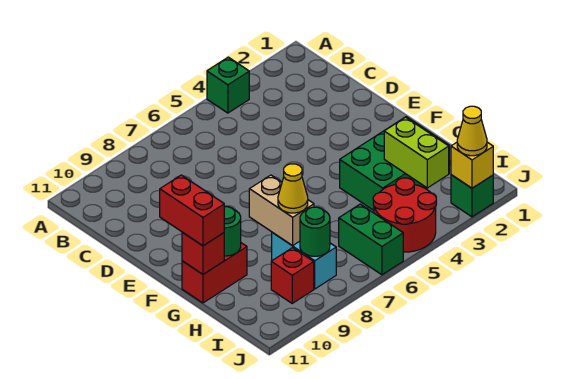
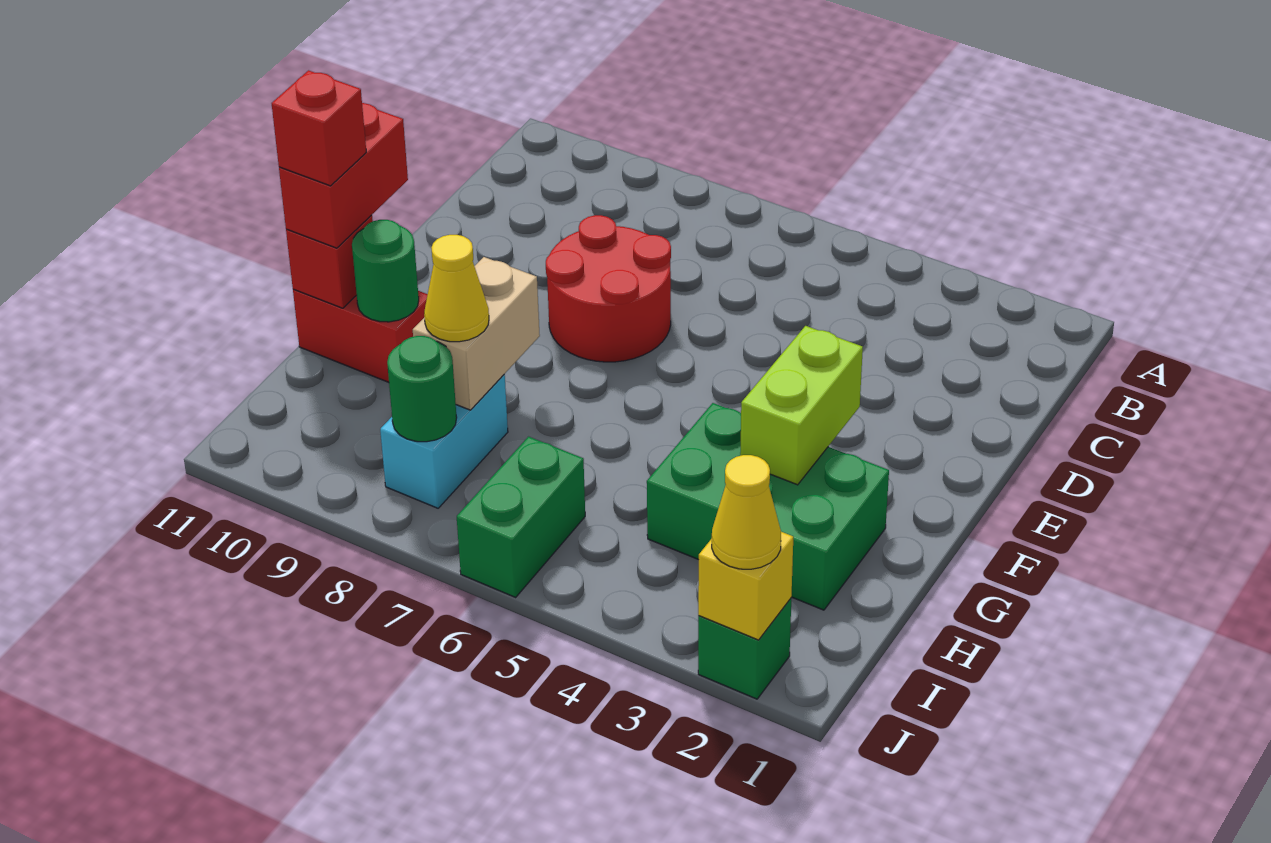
green 1x1 brick [207,57,249,113] -> none
lime 1x2 brick [384,117,449,188] -> lime 1x2 brick moved to [740,326,863,485]
red 2x2 round brick [373,178,436,252] -> red 2x2 round brick moved to [546,215,671,362]
red 1x1 brick [271,248,314,303] -> red 1x1 brick moved to [272,70,366,186]

